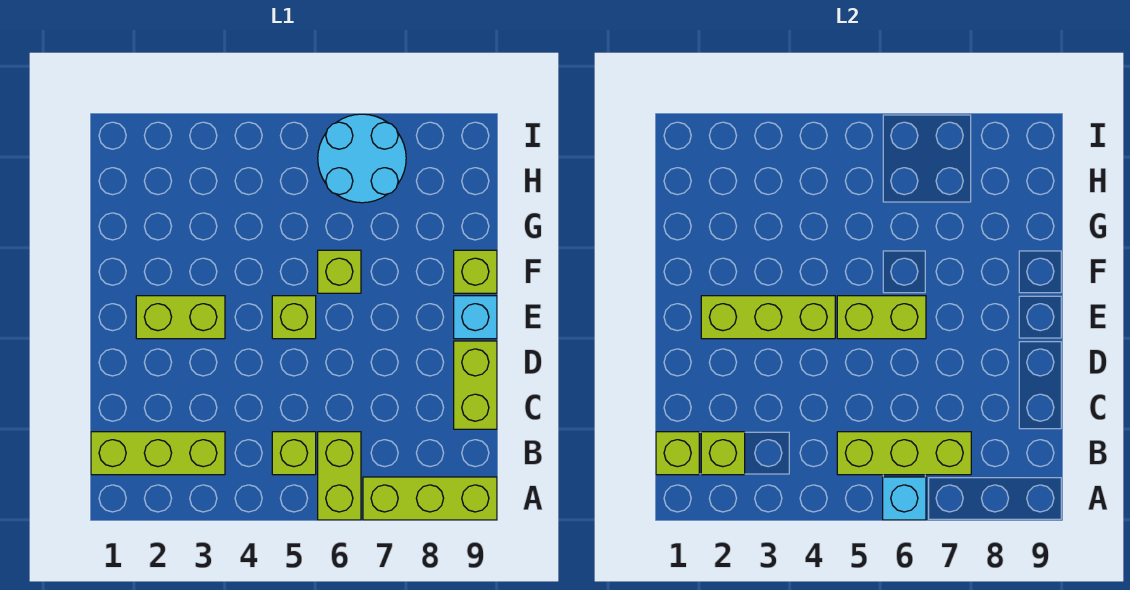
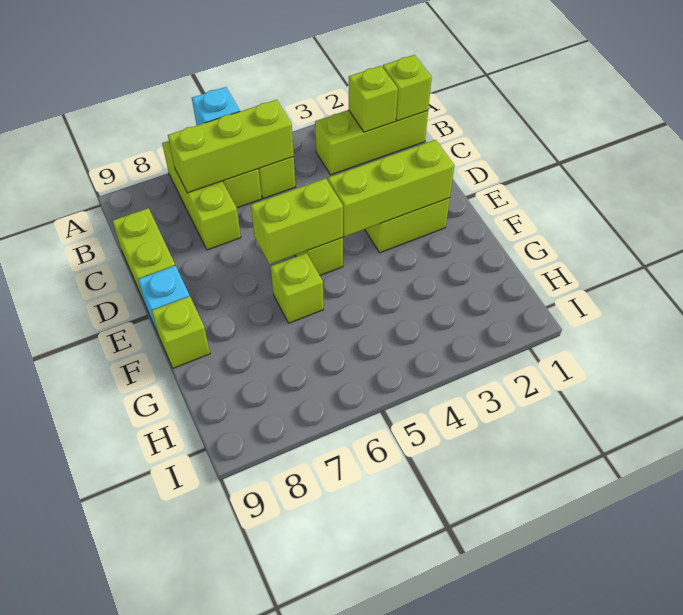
lime 1x3 brick [363,477,497,520] -> lime 1x3 brick turned to [162,141,241,250]
cyan 2x2 round brick [318,114,406,203] -> none

